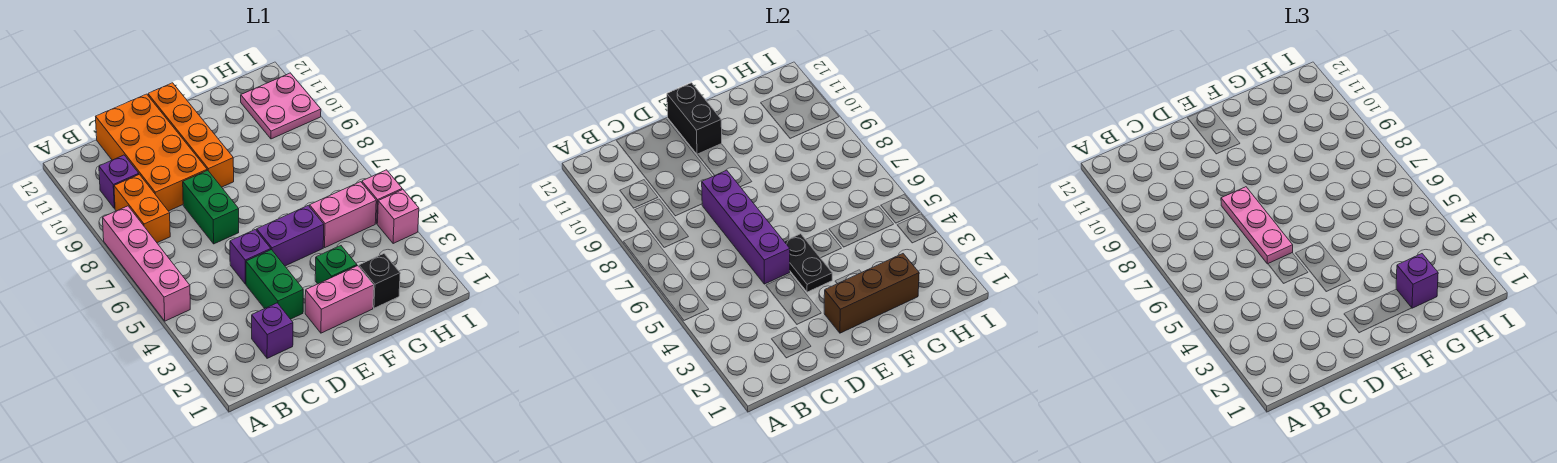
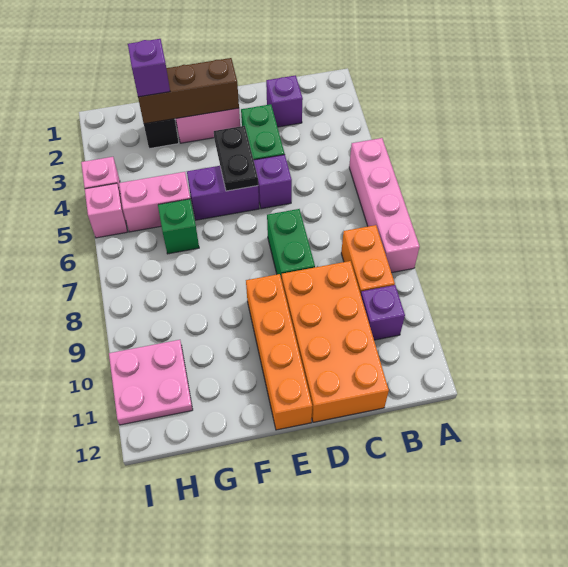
purple 1x4 brick [702,170,790,284] -> none
pink 1x3 plate [1221,187,1293,264] -> none
black 1x2 brick [667,83,722,154] -> none
green 1x1 brick [315,246,357,284] -> green 1x1 brick moved to [158,199,199,254]

